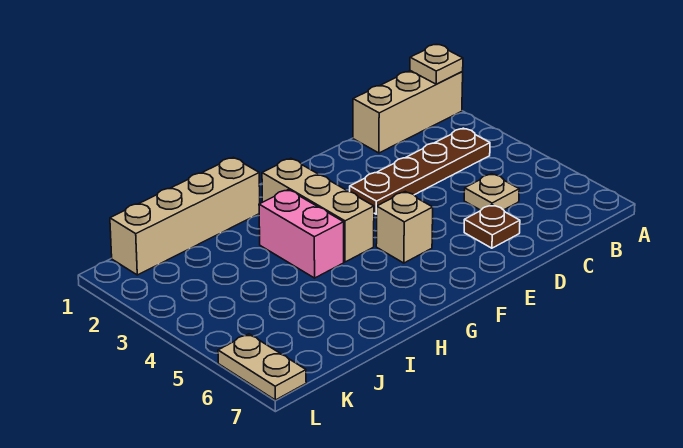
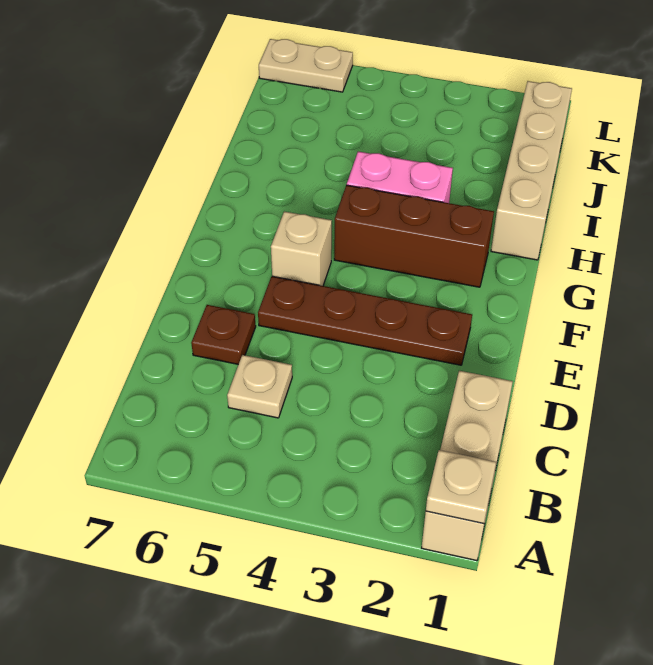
brown 1x4 plate [350,128,490,214] -> brown 1x4 plate turned to [258,276,472,365]
tan 1x3 brick [262,158,374,262] -> brown 1x3 brick [334,185,494,287]

